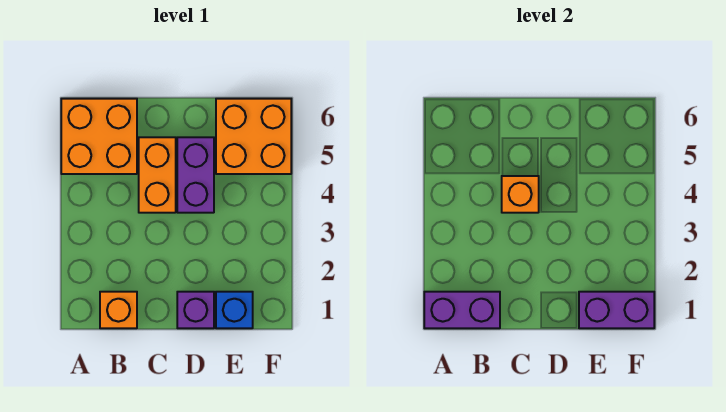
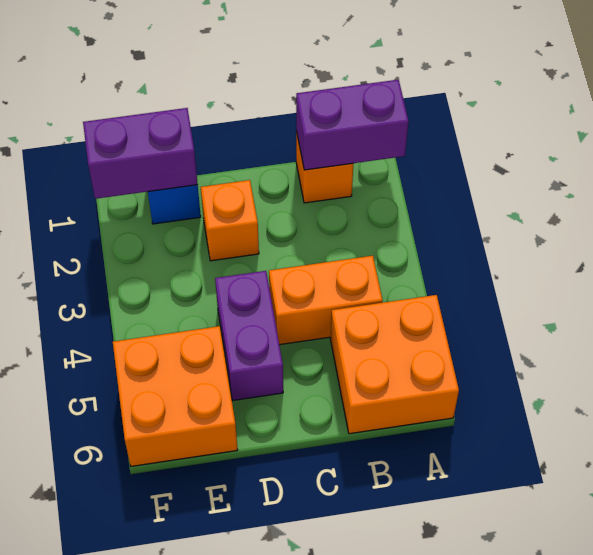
orange 1x2 brick [139,137,176,213] -> orange 1x2 brick turned to [269,256,383,345]
orange 1x1 brick [502,176,539,213] -> orange 1x1 brick moved to [201,180,259,261]
purple 1x1 brick [177,292,214,328] -> none

